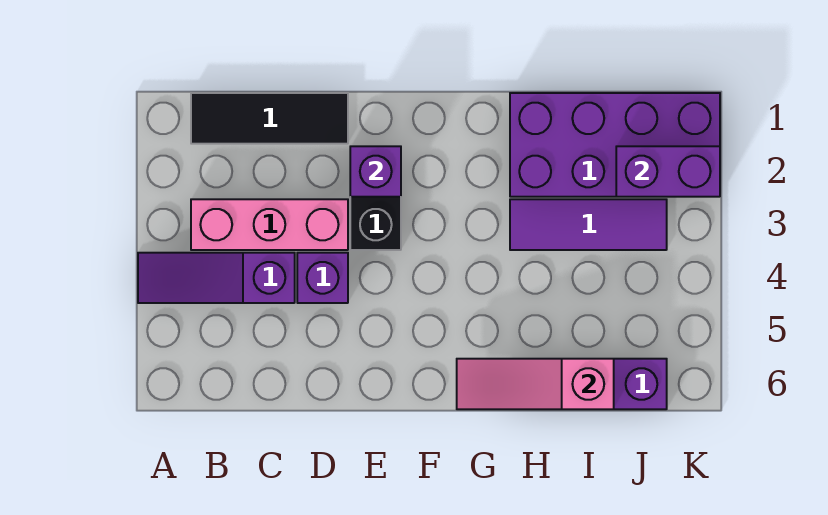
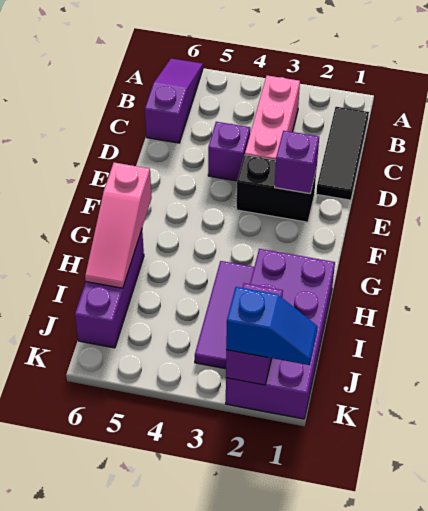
purple 1x3 slope [138,253,295,303] -> purple 1x3 slope moved to [145,59,203,143]
pink 1x3 slope [457,359,614,409] -> pink 1x3 slope turned to [85,163,152,288]
none -> blue 1x2 slope [226,287,318,365]

